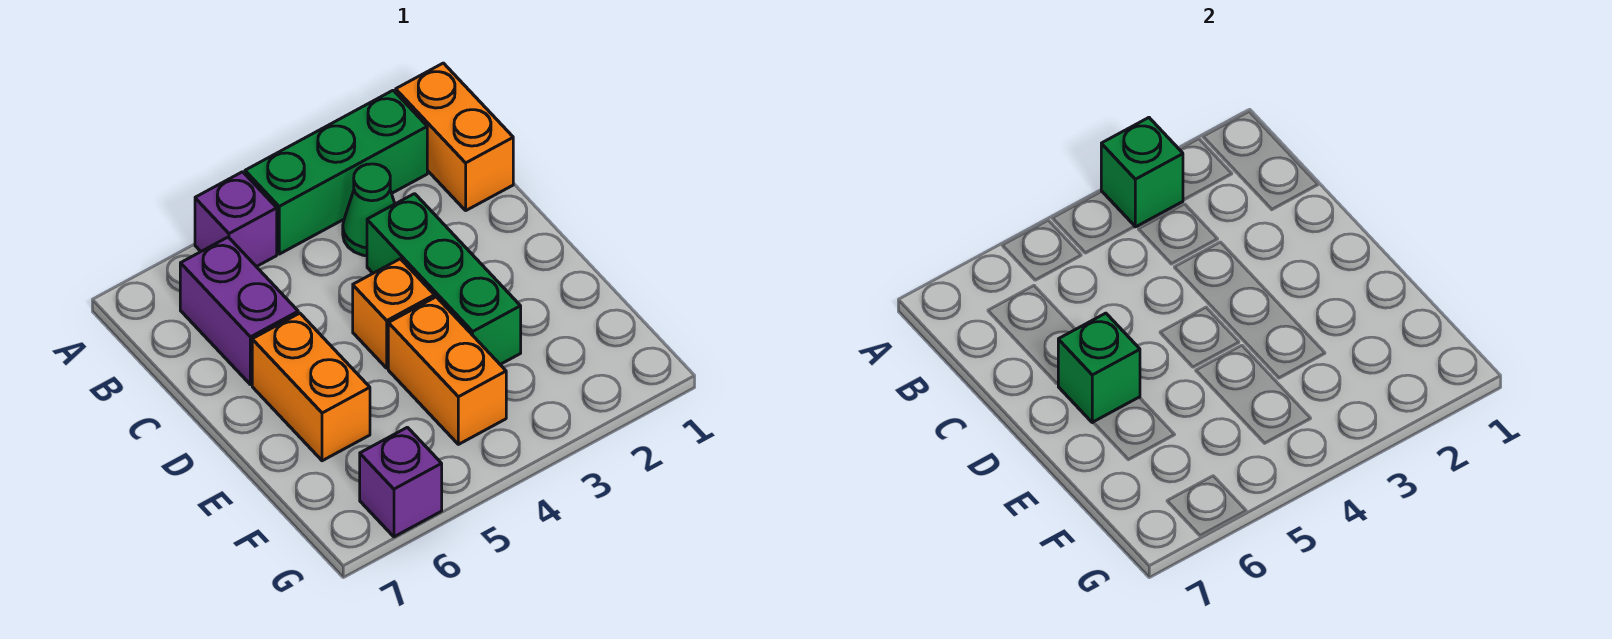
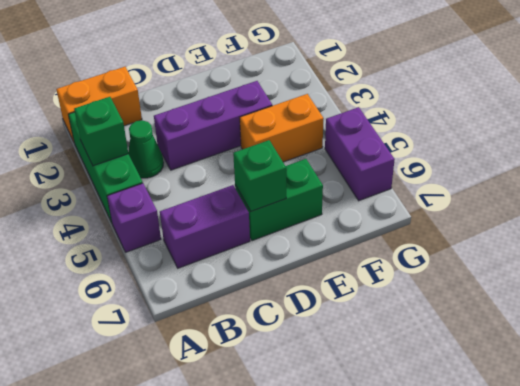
green 1x3 brick [367,194,521,364] -> purple 1x3 brick [154,81,272,170]
orange 1x1 brick [353,259,434,368] -> none
orange 1x2 brick [252,313,370,461] -> green 1x2 brick [235,159,323,241]
purple 1x1 brick [360,427,442,537] -> purple 1x2 brick [325,107,395,201]

